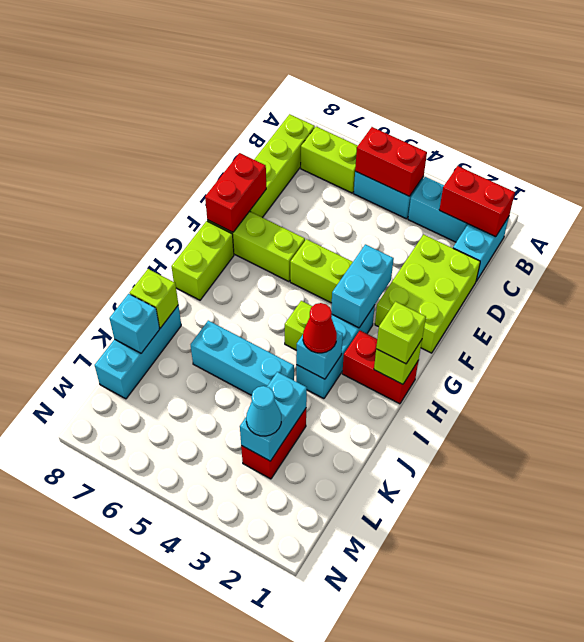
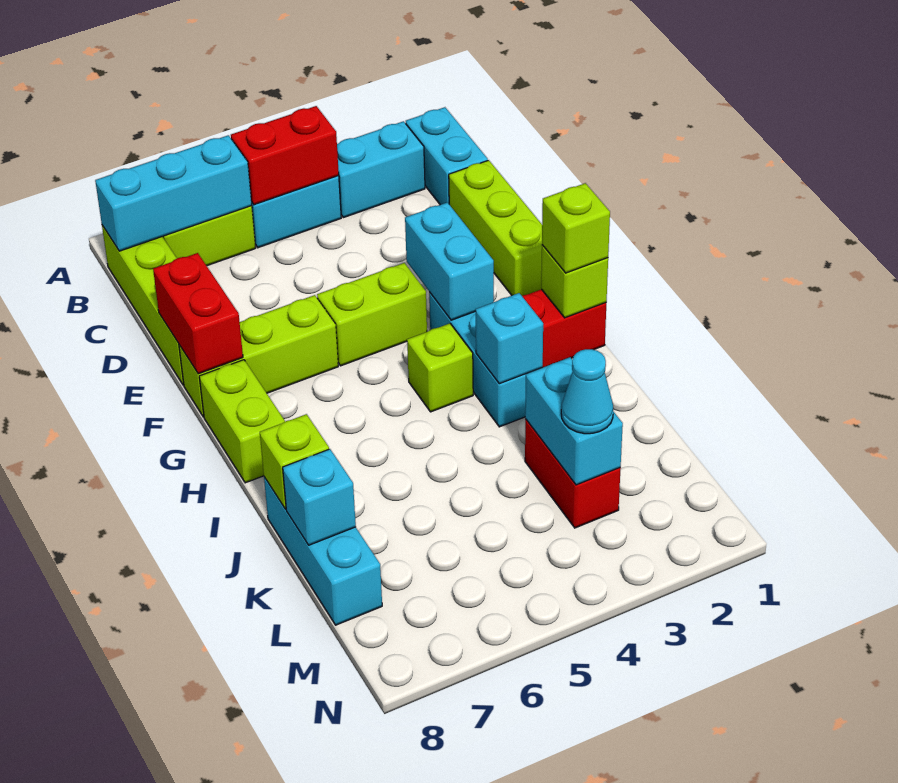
red 1x2 brick [439,166,515,237] -> none
lime 2x3 brick [375,234,480,353] -> lime 1x3 brick [449,160,542,296]
red 1x1 cone [303,303,337,353] -> none
cyan 1x3 brick [191,321,294,395] -> cyan 1x3 brick moved to [95,135,252,251]

